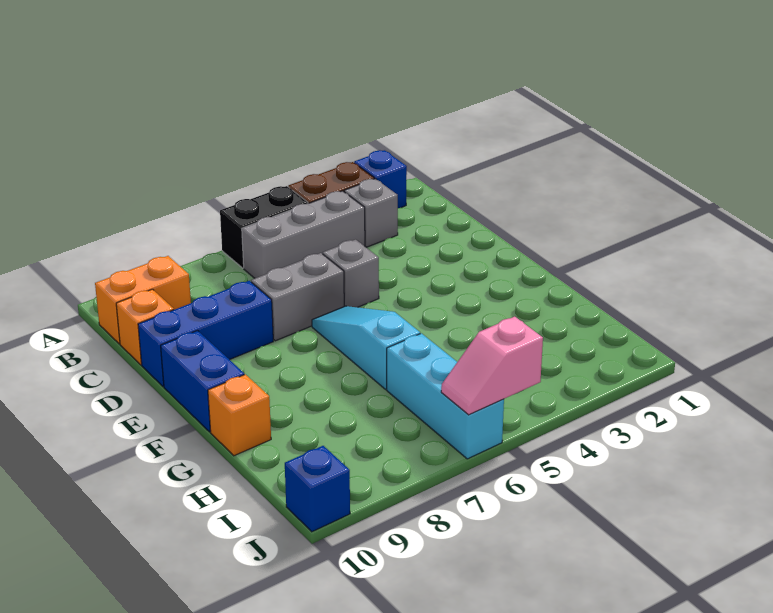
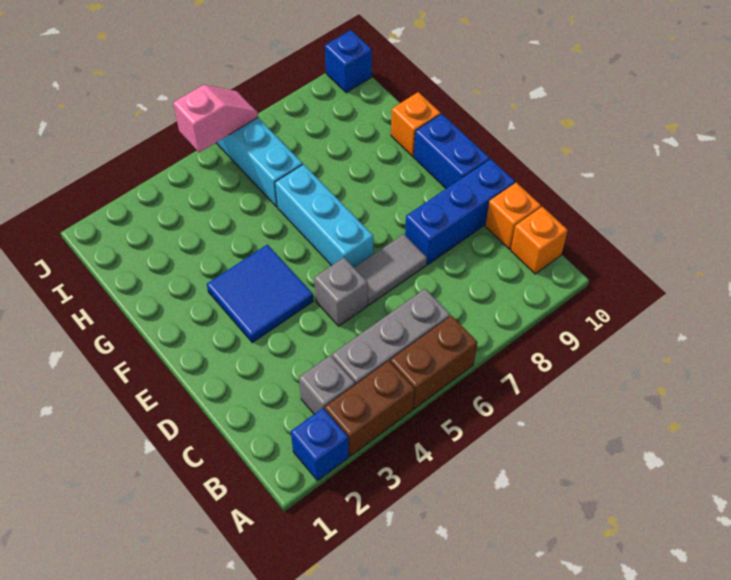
black 1x2 brick [220,186,308,268] -> brown 1x2 brick [390,316,477,409]
orange 1x2 brick [95,256,191,344] -> orange 1x1 brick [511,206,568,274]
grey 1x2 brick [251,253,344,341] -> grey 1x2 tile [354,234,427,305]
none -> blue 2x2 tile [207,245,313,342]
cyan 1x3 slope [312,306,420,389] -> cyan 1x3 brick [275,164,373,267]

